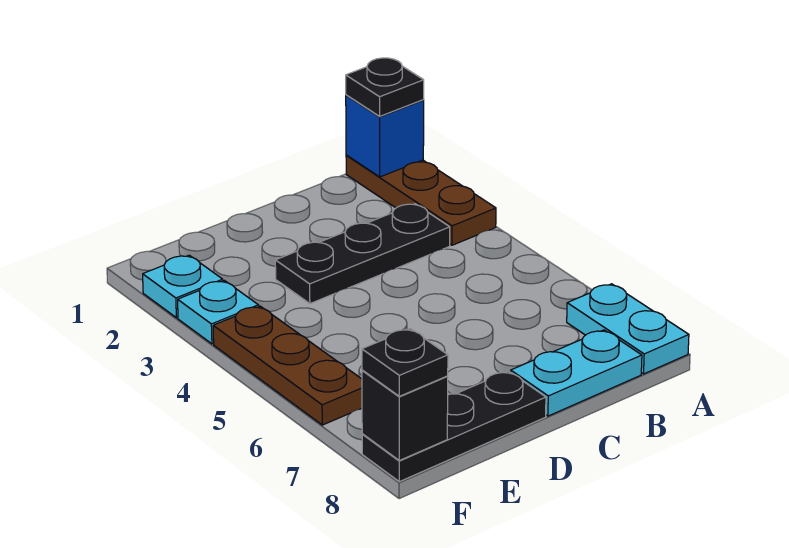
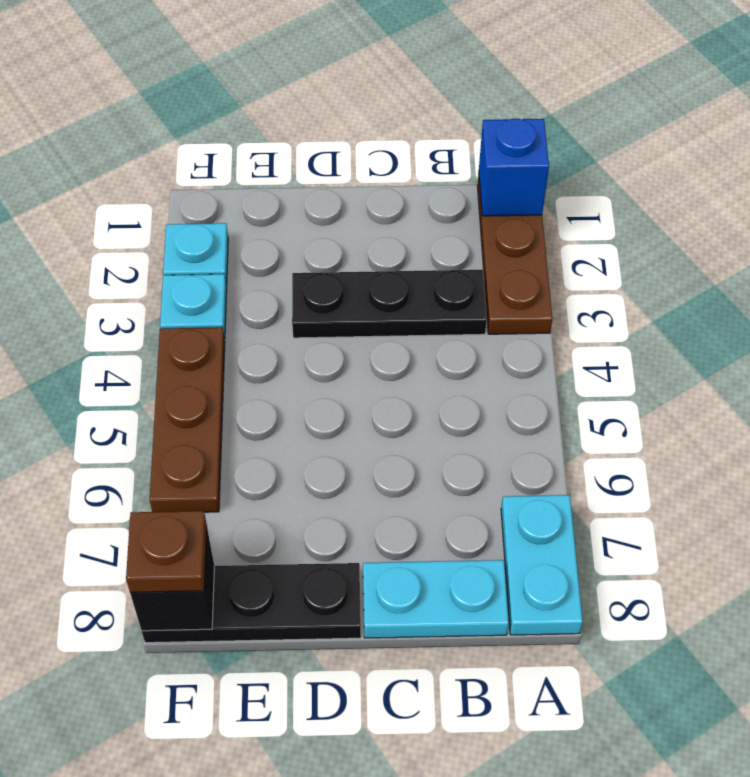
black 1x1 plate [346,58,424,116] -> none
black 1x1 plate [362,329,448,396] -> brown 1x1 plate [126,511,207,592]

